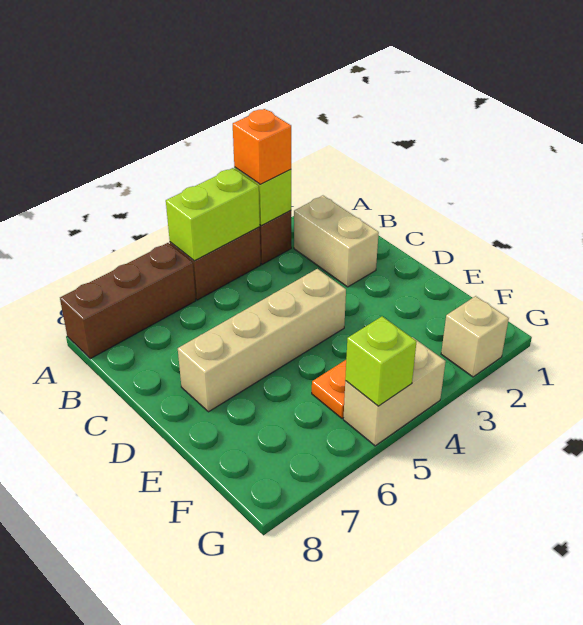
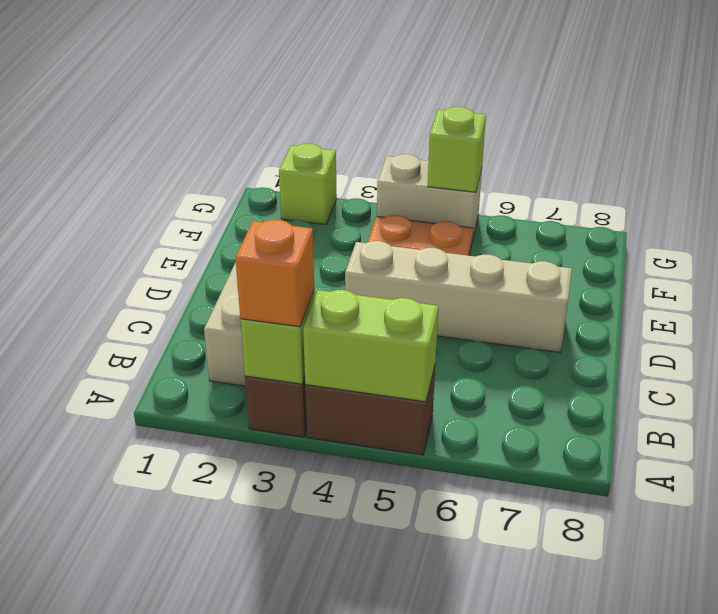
brown 1x3 brick [60,243,196,359] -> none
tan 1x1 brick [441,296,509,377] -> lime 1x1 brick [279,144,337,224]

